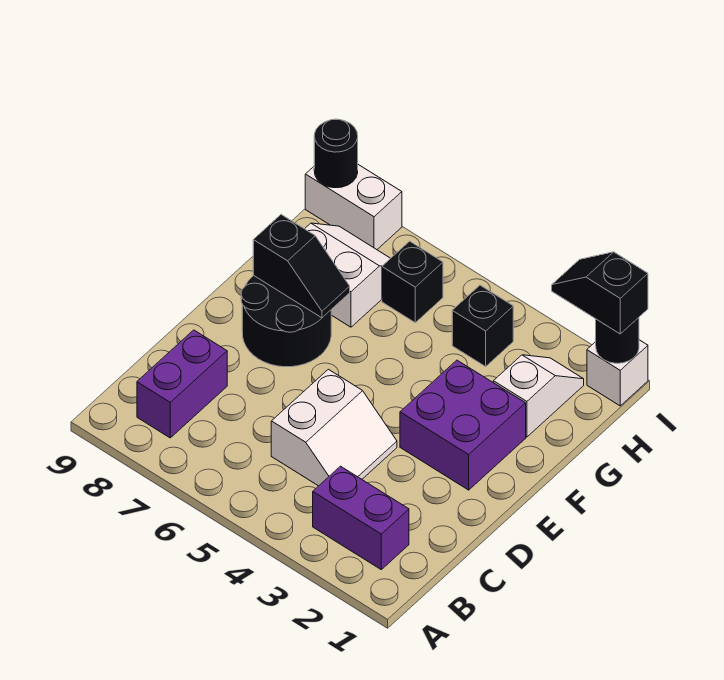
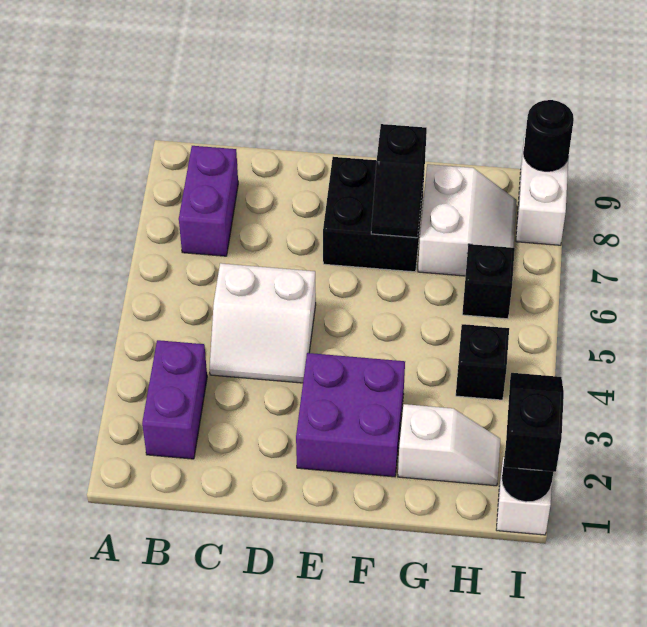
purple 1x2 brick [137,330,227,438] -> purple 1x2 brick turned to [179,146,238,256]
black 2x2 round brick [241,275,331,367] -> black 2x2 brick [323,157,425,272]

